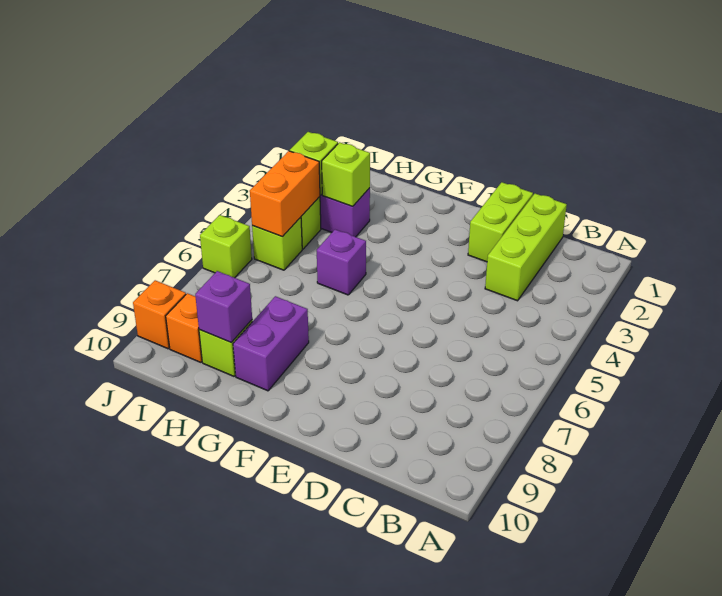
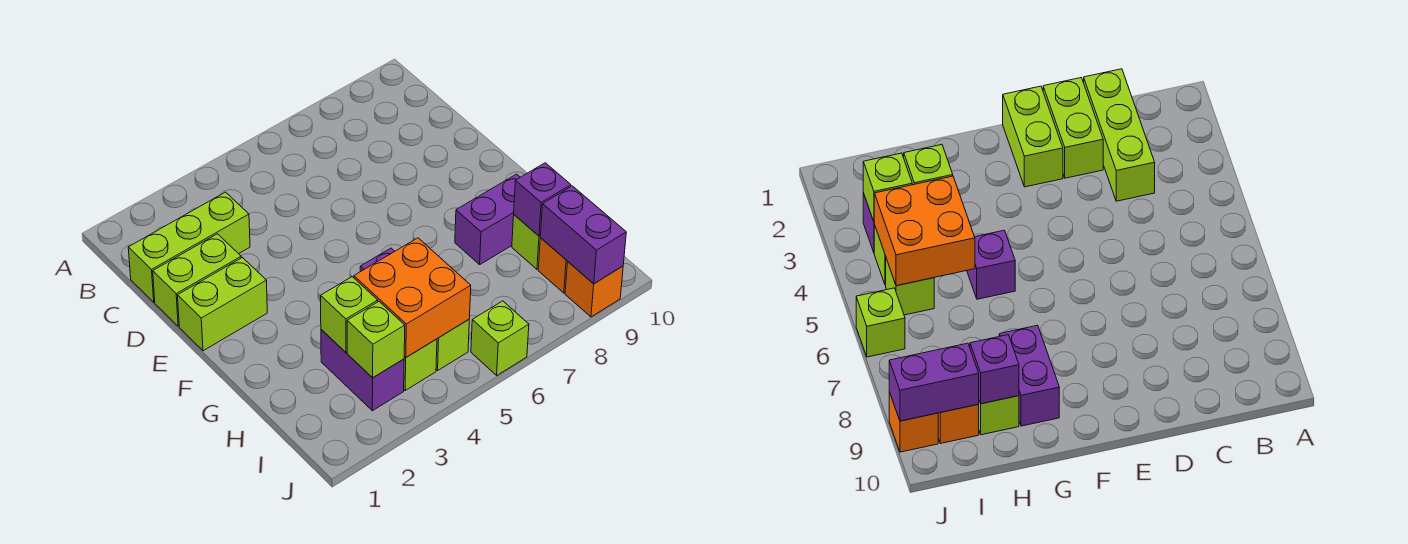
none -> lime 1x2 brick [178,258,267,351]
orange 1x2 brick [250,151,320,237] -> orange 2x2 brick [354,238,471,357]
none -> purple 1x2 brick [540,186,626,284]

